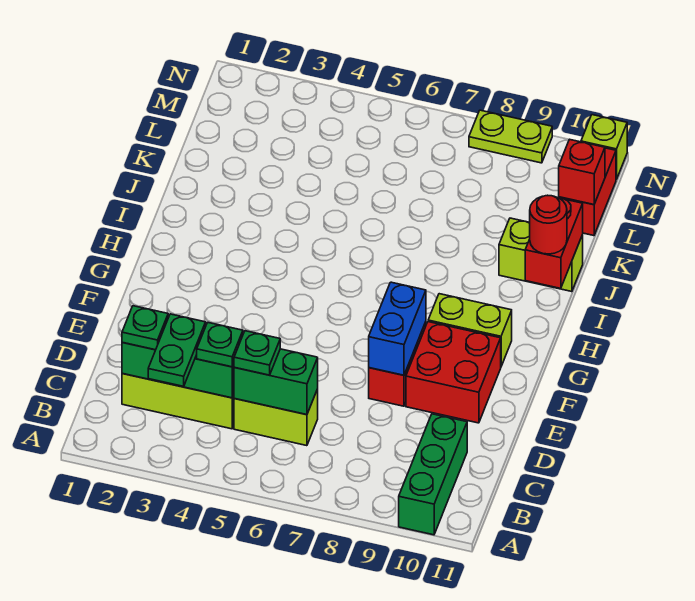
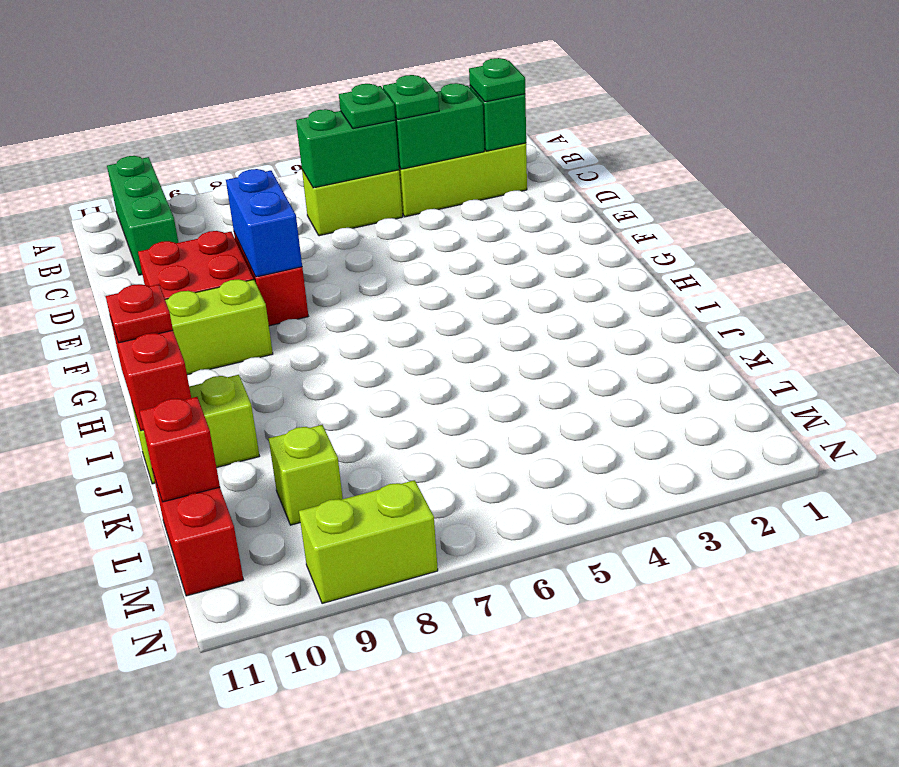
green 1x2 plate [148,314,206,386] -> none
red 1x1 round brick [530,196,567,254] -> red 1x1 plate [106,284,173,343]
lime 1x2 plate [469,110,552,163] -> lime 1x2 brick [299,480,438,604]
lime 1x1 brick [581,115,627,179] -> lime 1x1 brick moved to [269,425,343,525]

